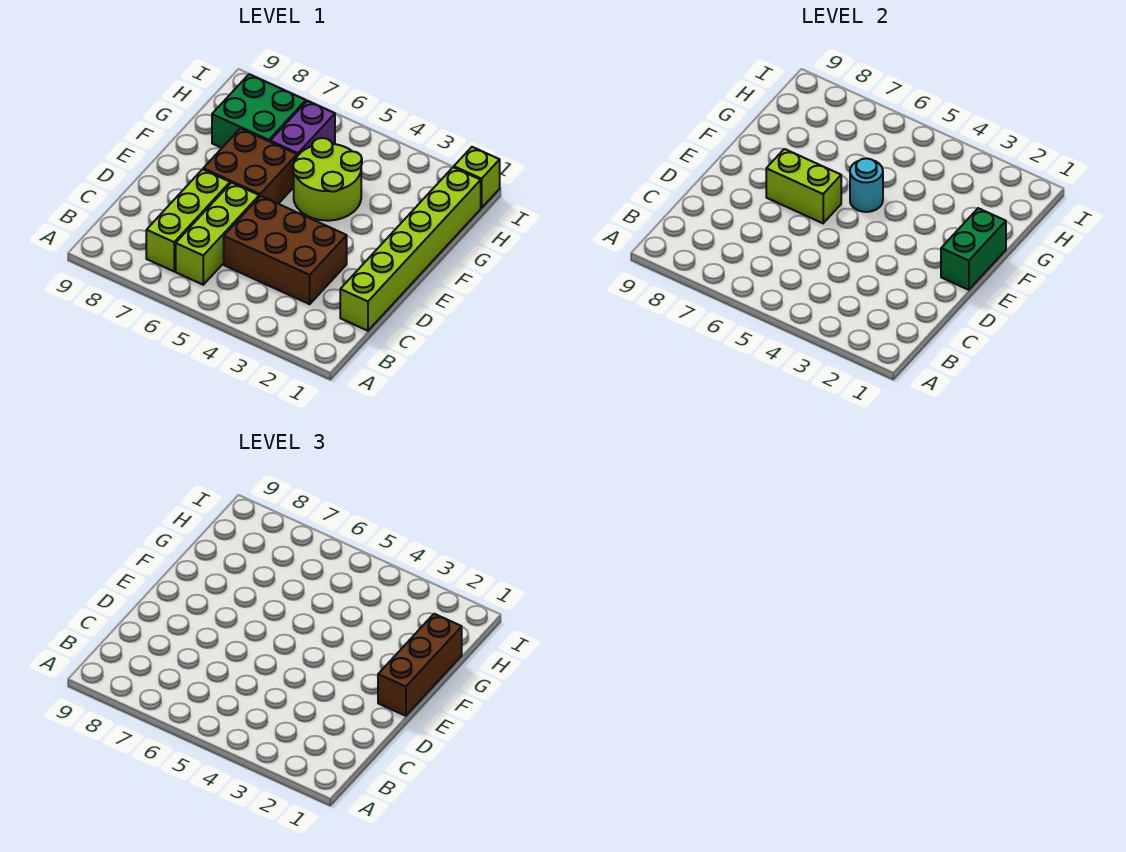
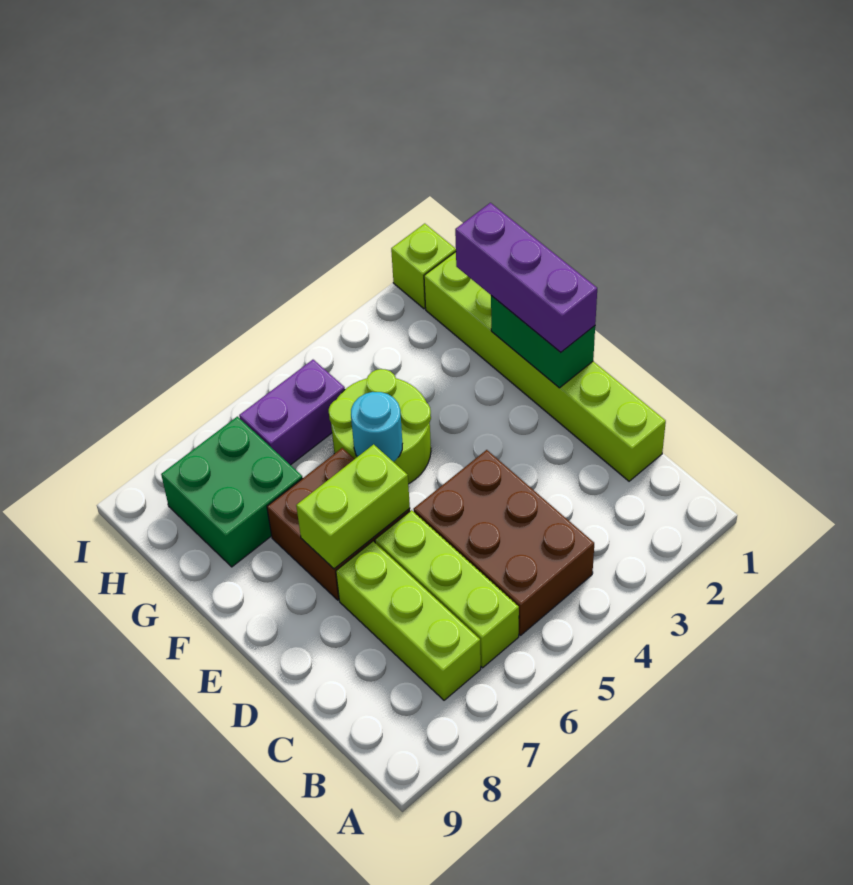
brown 2x3 brick [224,196,347,304] -> brown 2x3 brick turned to [413,450,594,635]
brown 1x3 brick [378,614,462,716] -> purple 1x3 brick [455,203,597,352]
purple 1x2 brick [270,101,335,156] -> purple 1x2 brick turned to [239,360,345,465]

